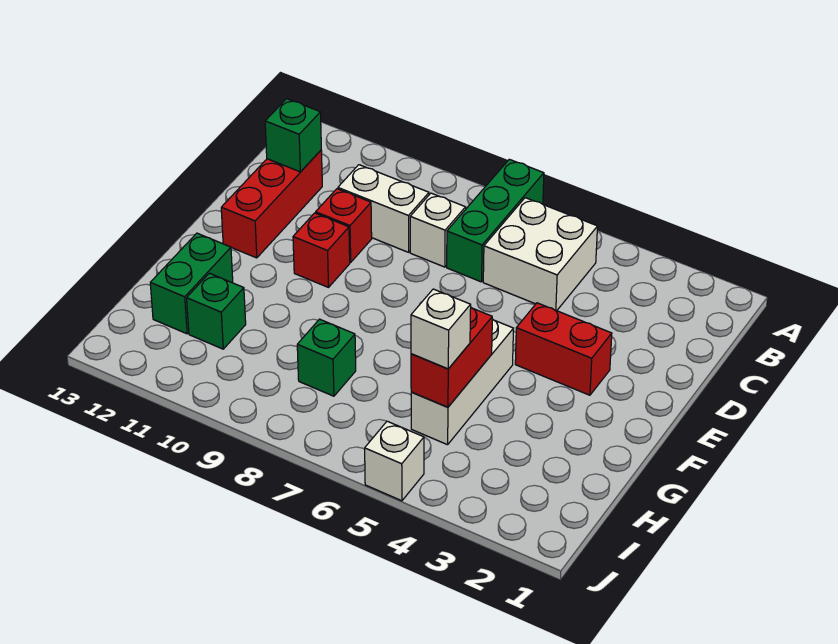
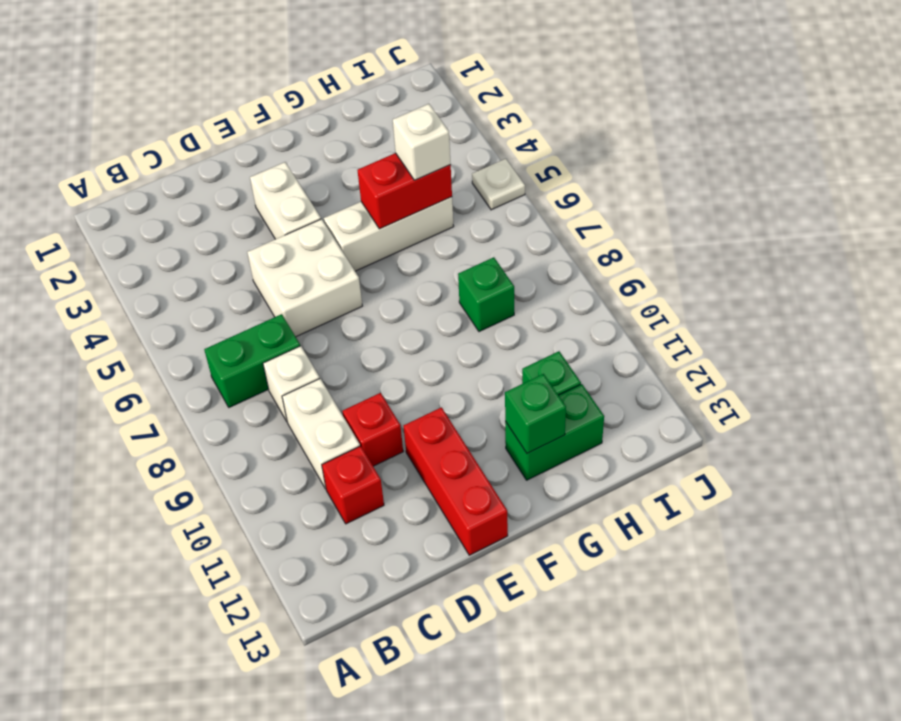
green 1x3 brick [447,159,544,282] -> green 1x2 brick [204,314,300,407]
white 2x2 brick [483,198,598,311] -> white 2x2 brick moved to [247,219,362,337]
red 1x3 brick [221,150,322,258] -> red 1x3 brick turned to [404,407,508,555]
green 1x1 brick [265,99,321,172] -> green 1x1 brick moved to [505,374,566,453]
red 1x2 brick [515,303,612,395] -> white 1x2 brick [250,162,321,239]
red 1x1 brick [293,213,350,287] -> red 1x1 brick moved to [322,446,384,524]
white 1x1 brick [365,421,424,501] -> white 1x1 plate [472,159,525,210]

